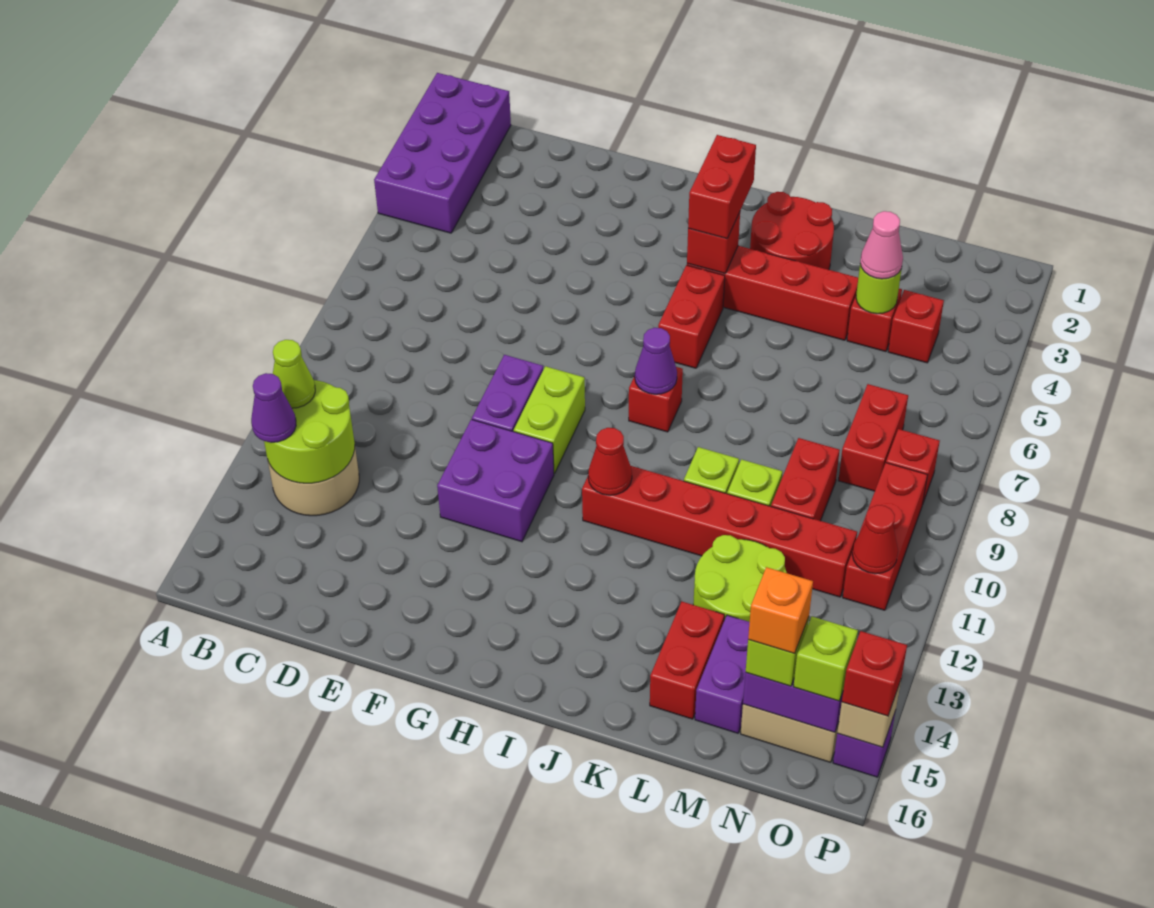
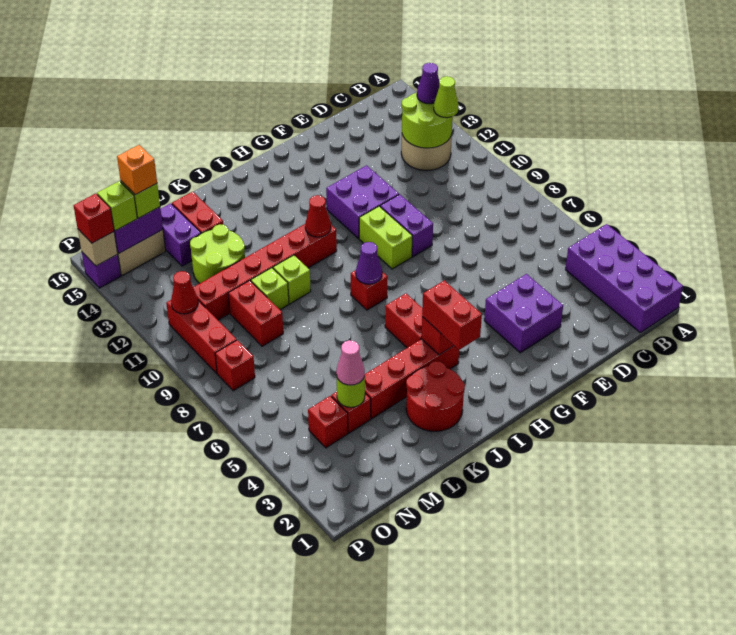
none -> purple 2x2 brick [484,274,563,353]
red 1x2 brick [838,384,908,491] -> none

